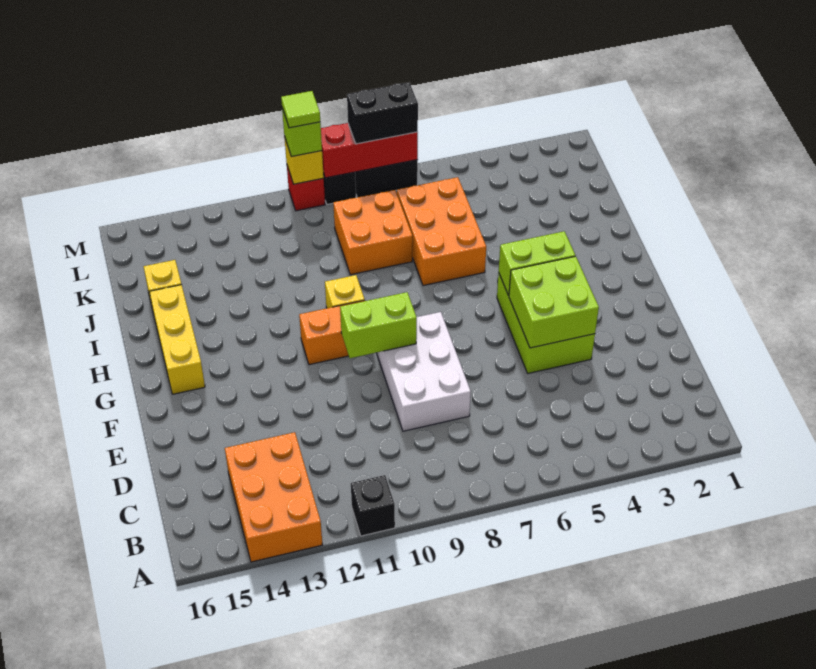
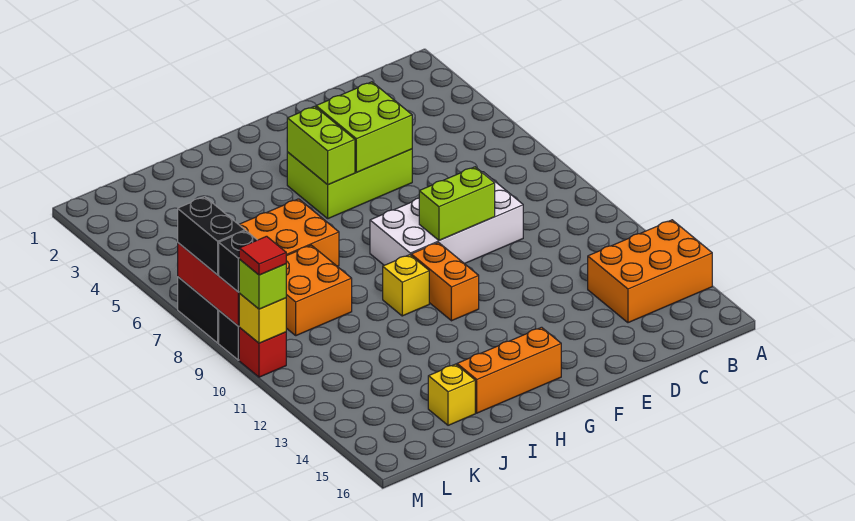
black 1x1 brick [351,475,395,536] -> black 1x1 brick moved to [219,231,257,292]
white 2x3 brick [377,312,471,431] -> white 2x4 brick [370,172,523,265]
lime 1x2 brick [340,292,417,358] -> lime 1x2 brick turned to [419,167,495,240]
yellow 1x3 brick [149,285,205,394] -> orange 1x3 brick [457,327,561,413]
lime 1x1 tile [281,91,320,128] -> red 1x1 tile [239,236,286,275]

